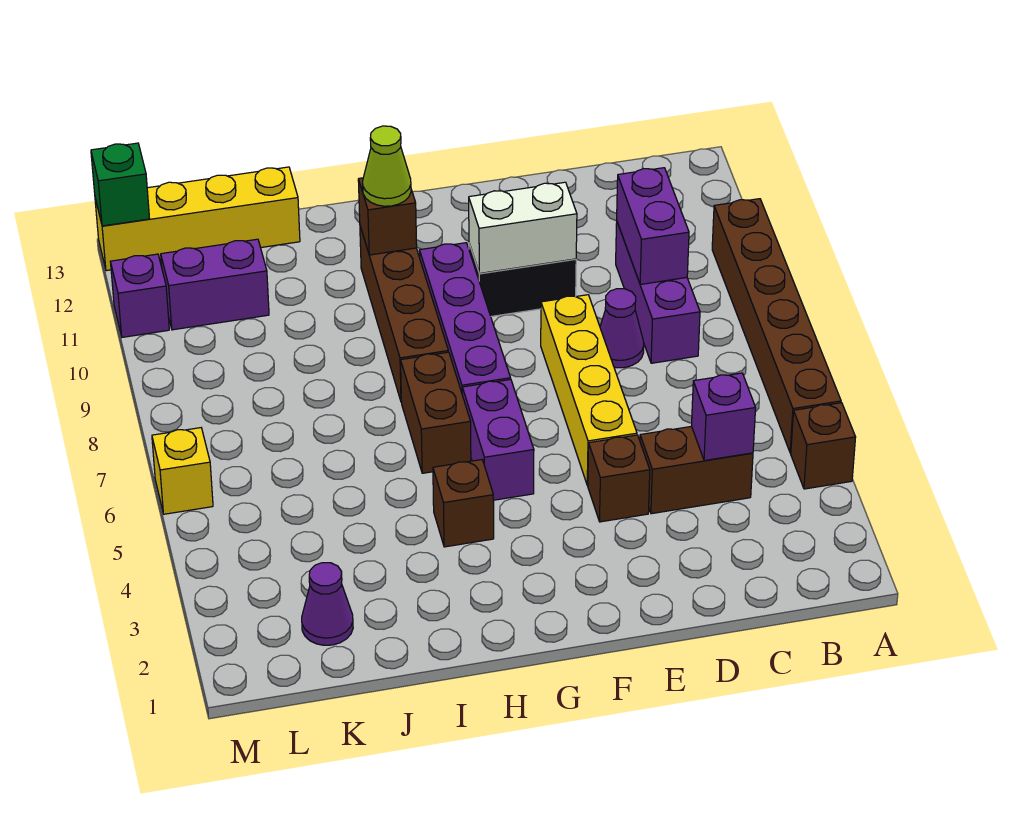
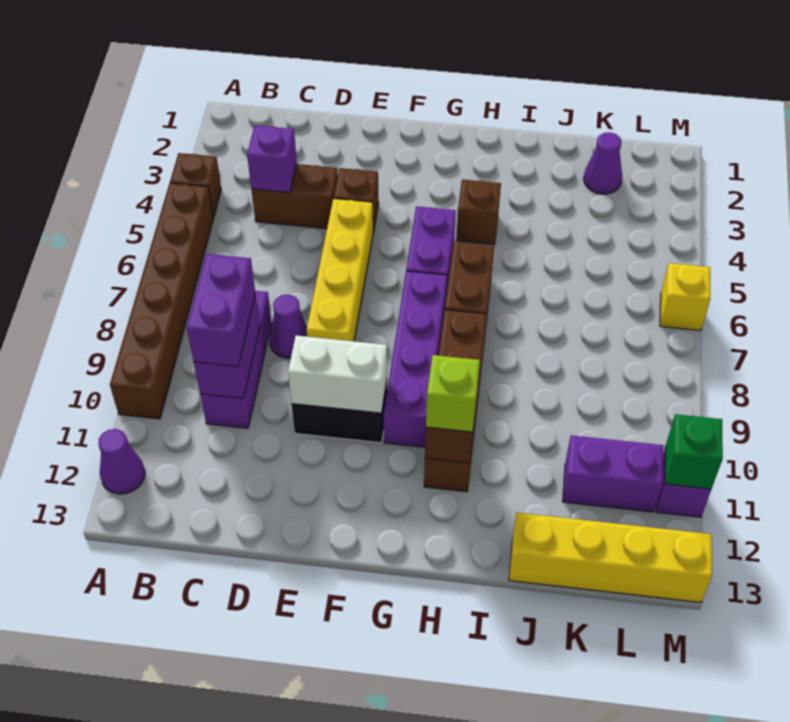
none -> purple 1x1 cone [99,429,145,494]
none -> purple 1x2 brick [187,254,255,366]
lime 1x1 cone [363,126,411,206] -> lime 1x1 brick [426,355,480,432]
green 1x1 brick [91,143,150,226] -> green 1x1 brick moved to [665,414,723,489]

